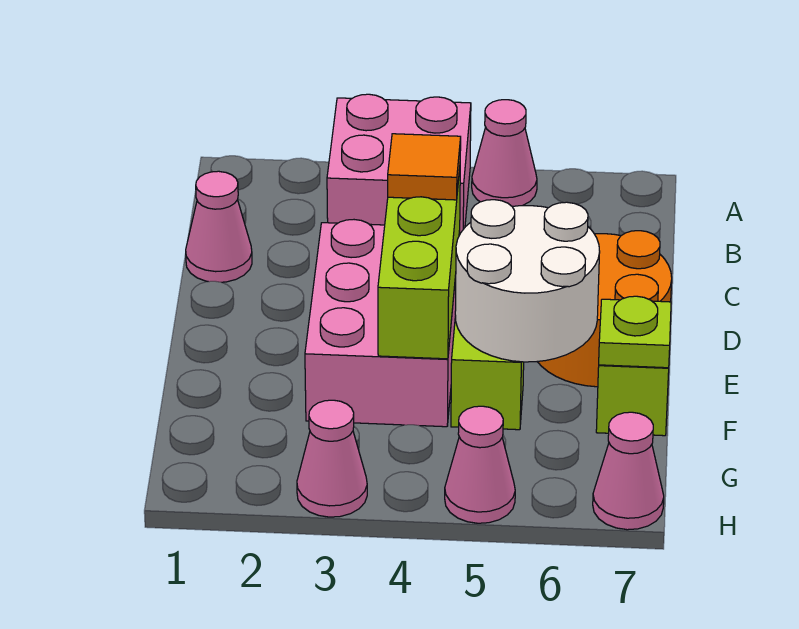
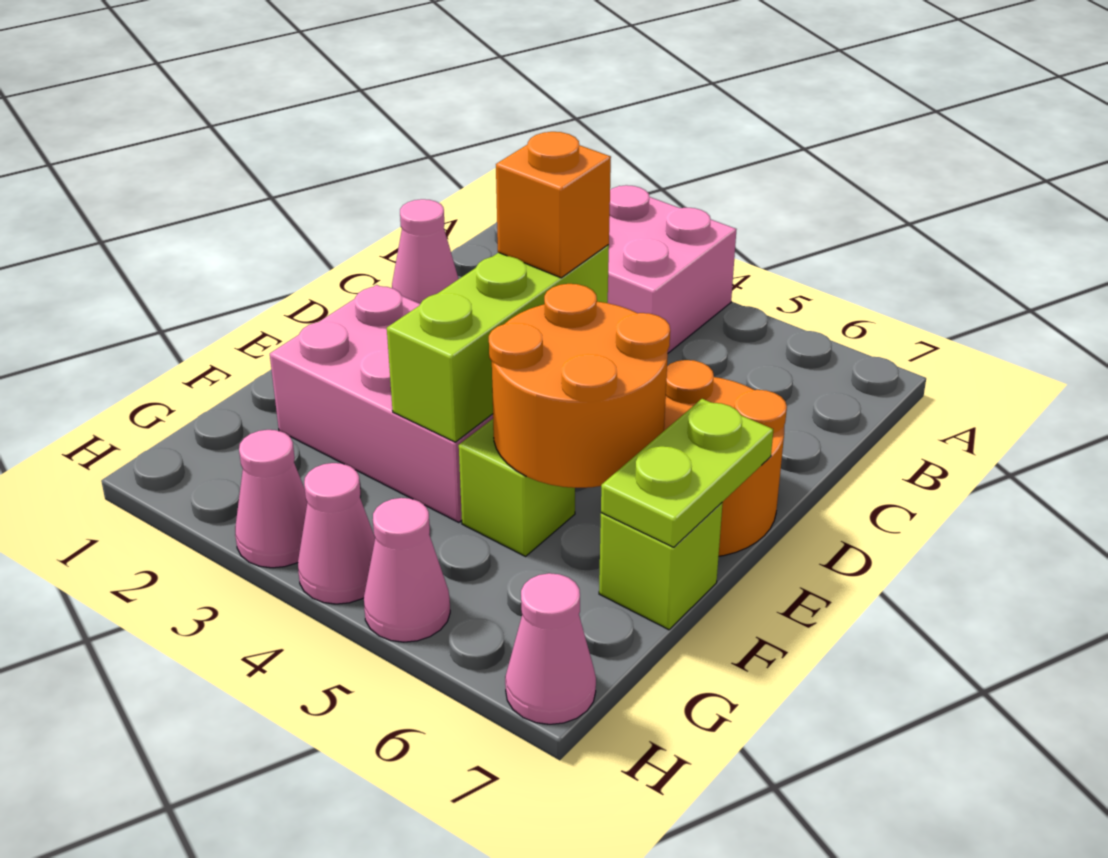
pink 1x1 cone [472,100,537,206] -> pink 1x1 cone moved to [298,463,375,604]
pink 2x3 brick [305,220,460,427] -> pink 2x3 brick turned to [270,285,493,522]
orange 1x1 tile [388,134,461,200] -> orange 1x1 brick [496,132,611,278]
white 2x2 round brick [455,200,600,362] -> orange 2x2 round brick [489,284,670,488]
lime 1x1 plate [599,296,671,368] -> lime 1x2 plate [601,399,773,547]

